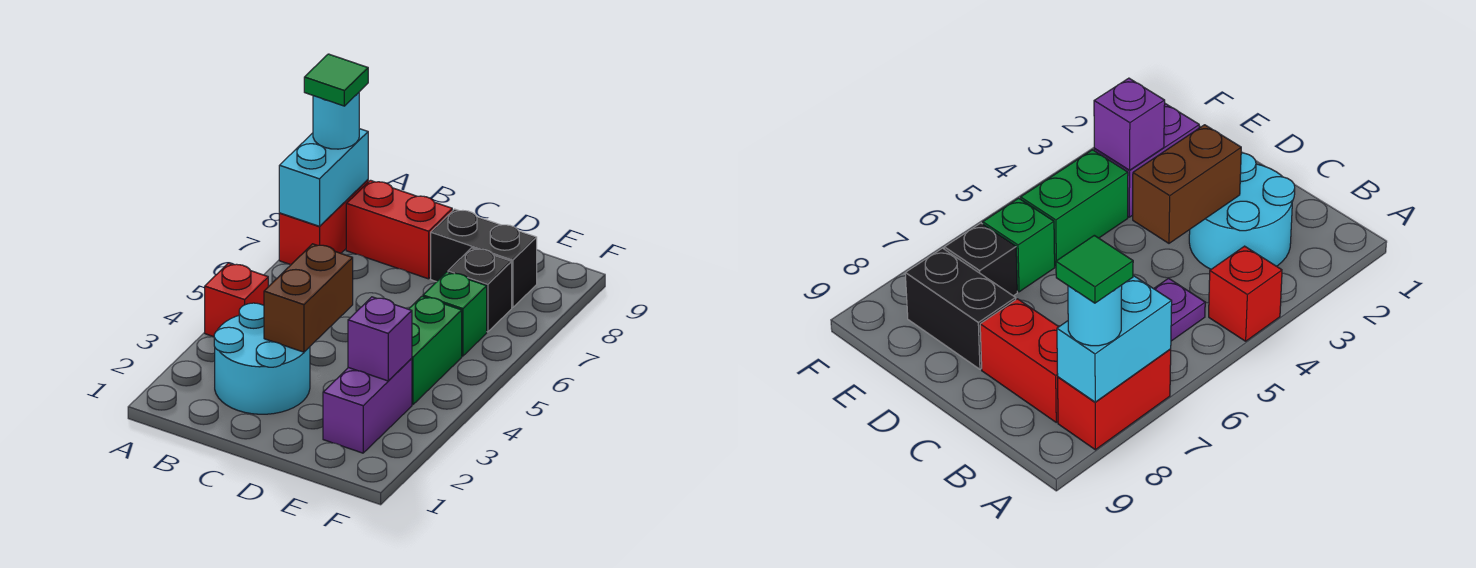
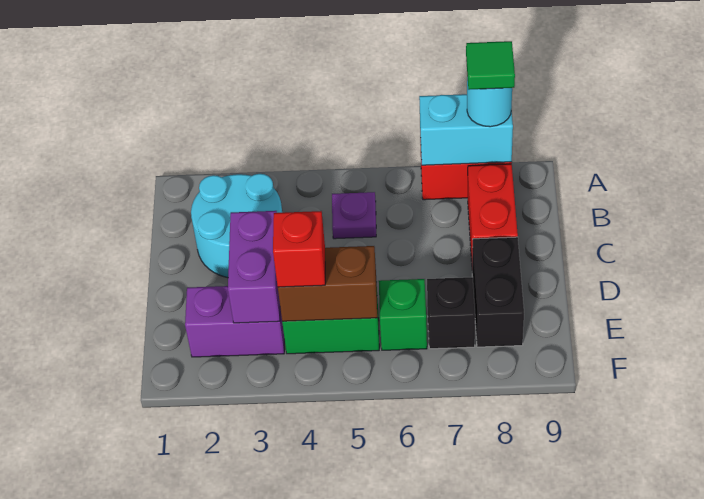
red 1x1 brick [205,263,268,337] -> red 1x1 brick moved to [273,211,325,287]
brown 1x2 brick [264,244,353,352] -> brown 1x2 brick moved to [278,246,377,321]
purple 1x1 brick [348,297,412,381] -> purple 1x2 brick [228,211,280,323]

